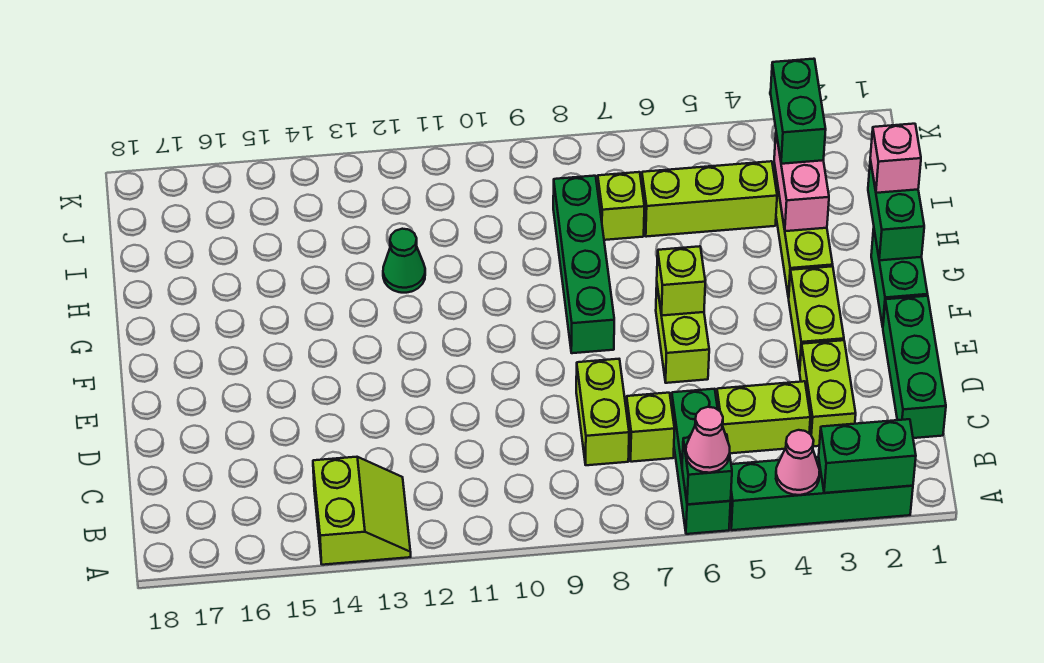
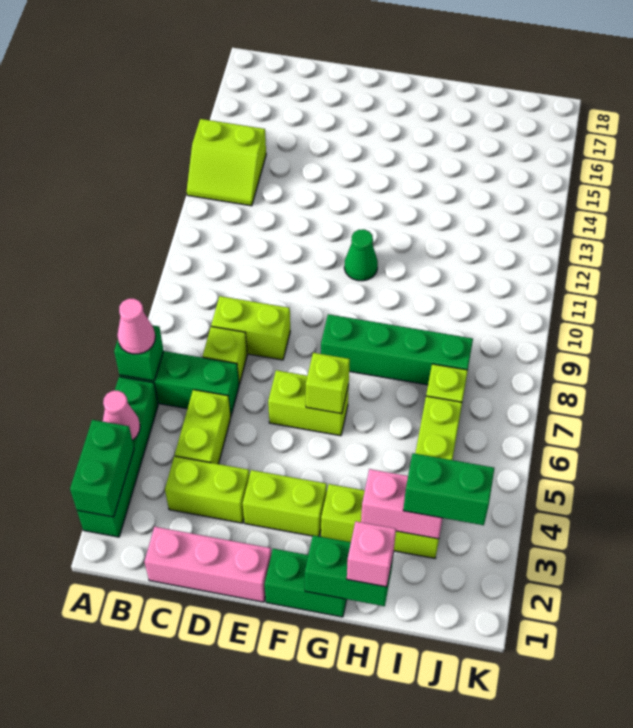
green 1x3 brick [883,296,946,438] -> pink 1x3 brick [144,527,271,602]
green 1x1 cone [383,229,425,293] -> green 1x1 cone moved to [344,229,378,281]

